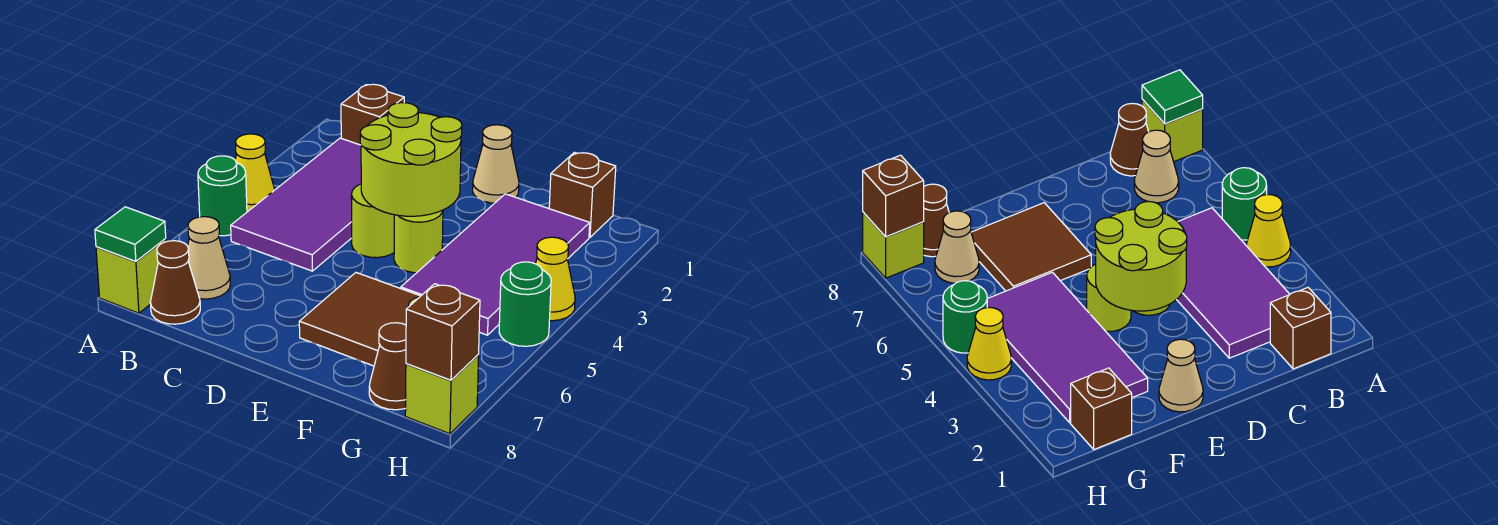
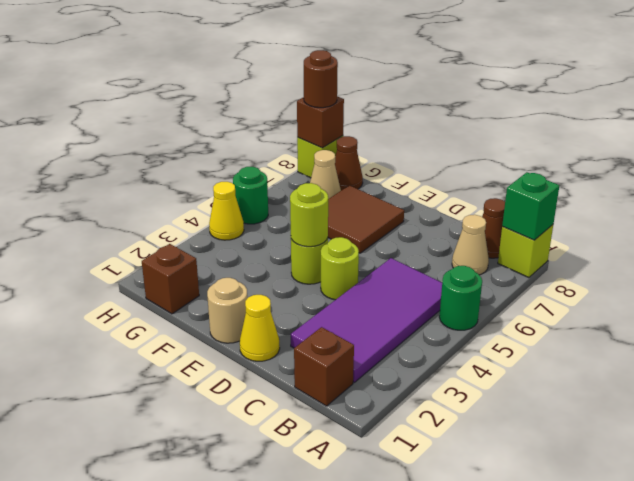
yellow 1x1 cone [235,134,275,212] -> yellow 1x1 cone moved to [240,295,280,361]
green 1x1 tile [95,207,166,261] -> green 1x1 brick [502,172,559,240]
lime 2x2 round brick [360,103,462,216] -> lime 1x1 round brick [290,183,328,247]
tan 1x1 cone [473,125,519,203] -> tan 1x1 round brick [207,278,247,343]
purple 2x4 tile [401,194,590,335] -> none
none -> brown 1x1 round brick [304,50,338,108]

